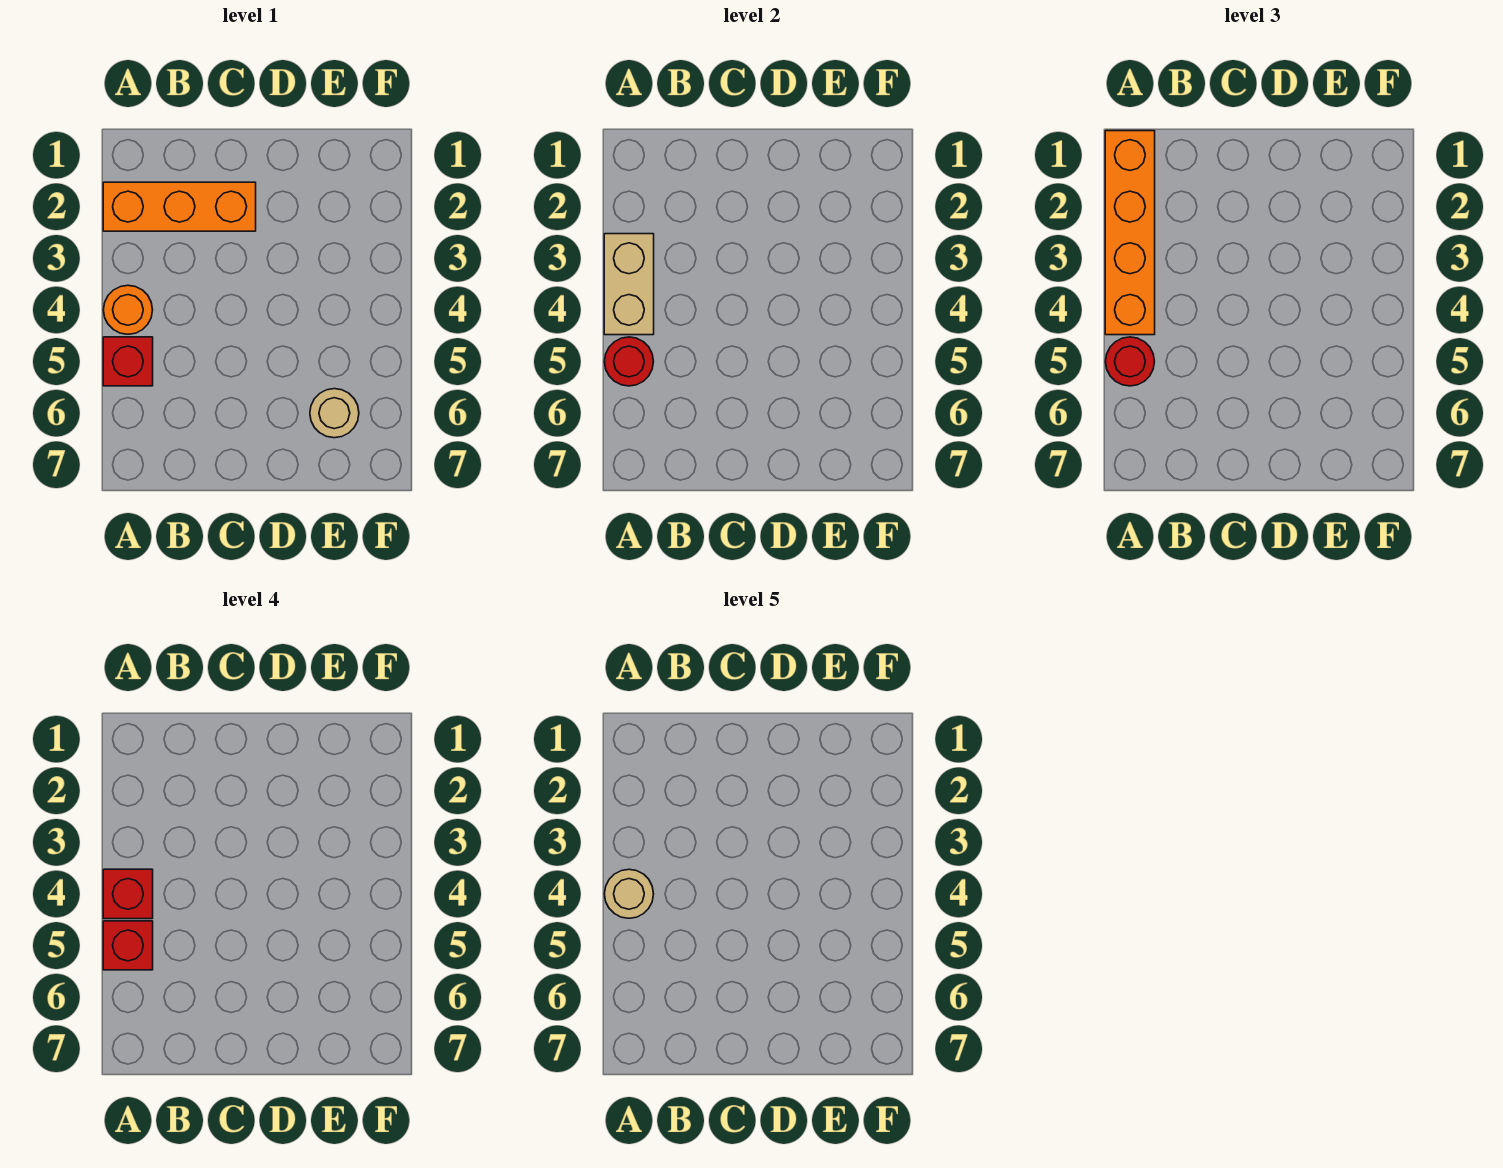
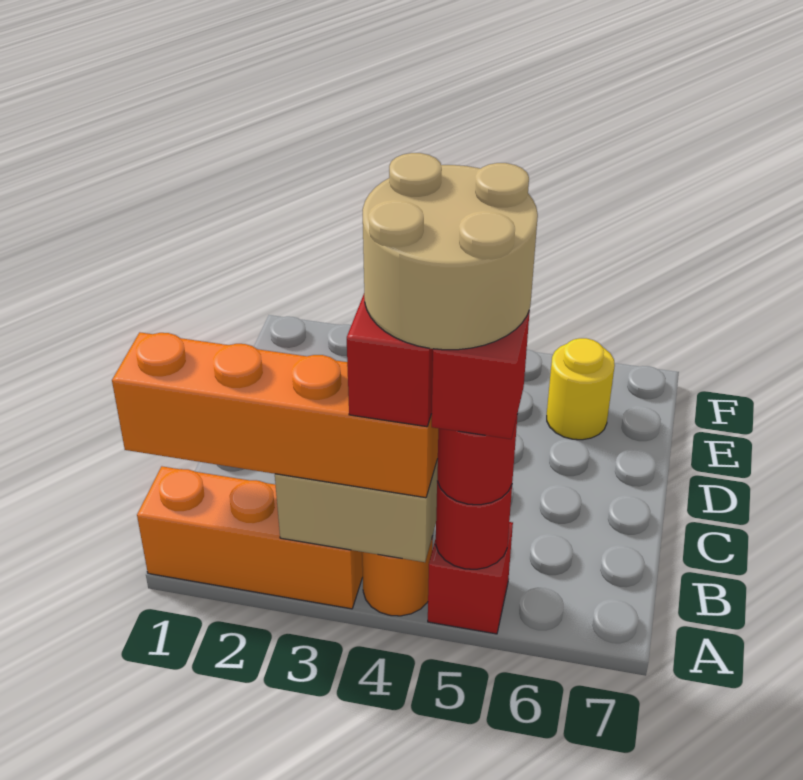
orange 1x3 brick [103,182,256,231] -> orange 1x3 brick turned to [137,466,363,609]
tan 1x1 round brick [605,869,653,918] -> tan 2x2 round brick [363,153,538,350]
tan 1x1 round brick [310,389,359,438] -> yellow 1x1 round brick [547,338,615,440]

